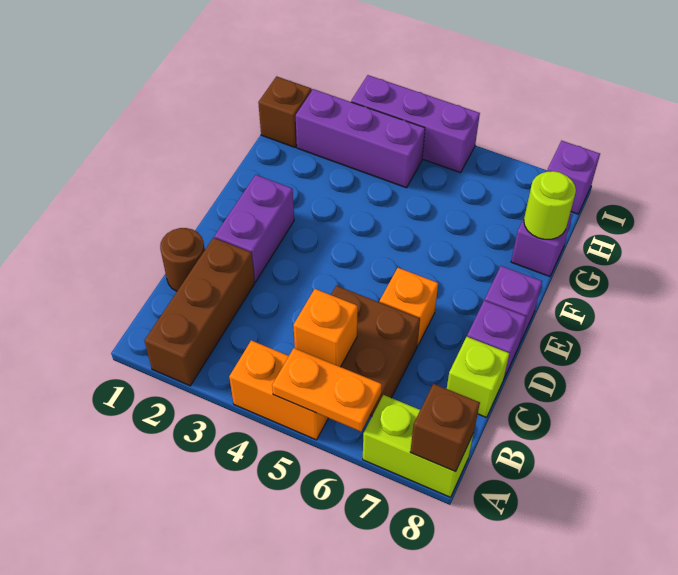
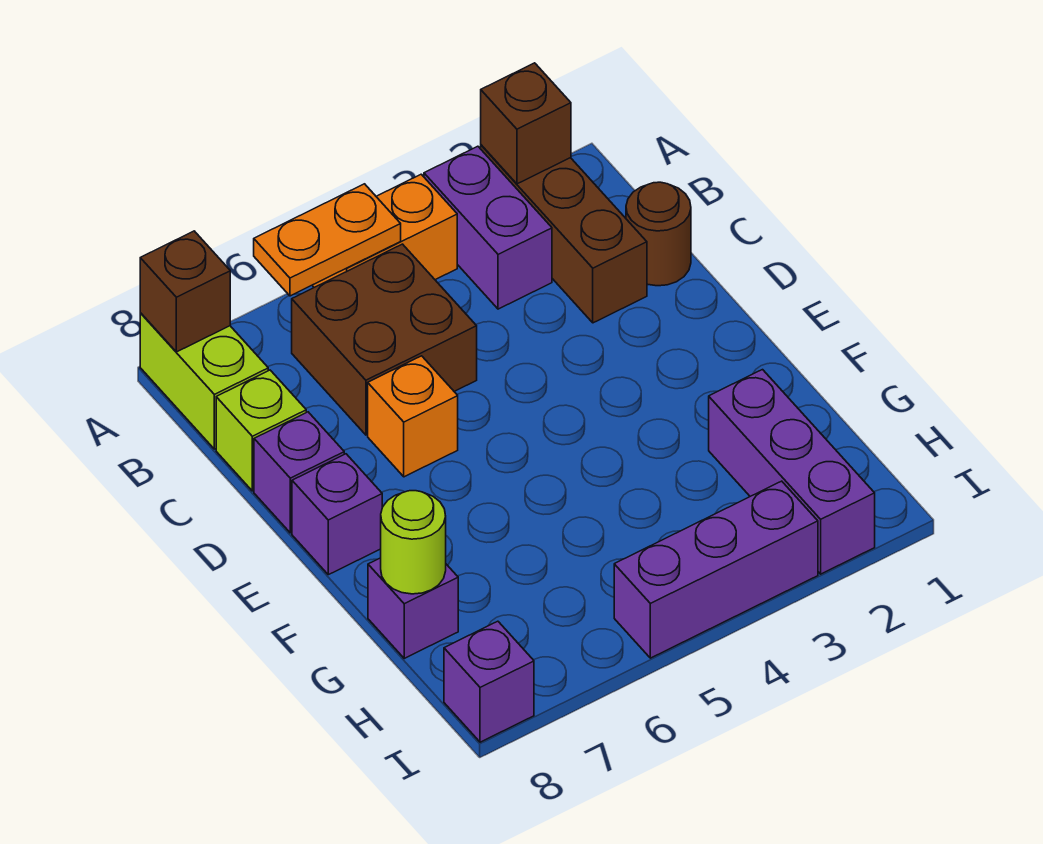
lime 1x2 brick [363,395,474,497] -> lime 1x2 brick turned to [140,313,268,449]
orange 1x1 brick [293,289,358,367] -> none
purple 1x2 brick [214,175,294,282] -> purple 1x2 brick moved to [424,146,552,309]
brown 1x1 brick [258,76,311,147] -> brown 1x1 brick moved to [481,63,571,184]
purple 1x3 brick [296,89,425,188] -> purple 1x3 brick turned to [709,370,875,574]

